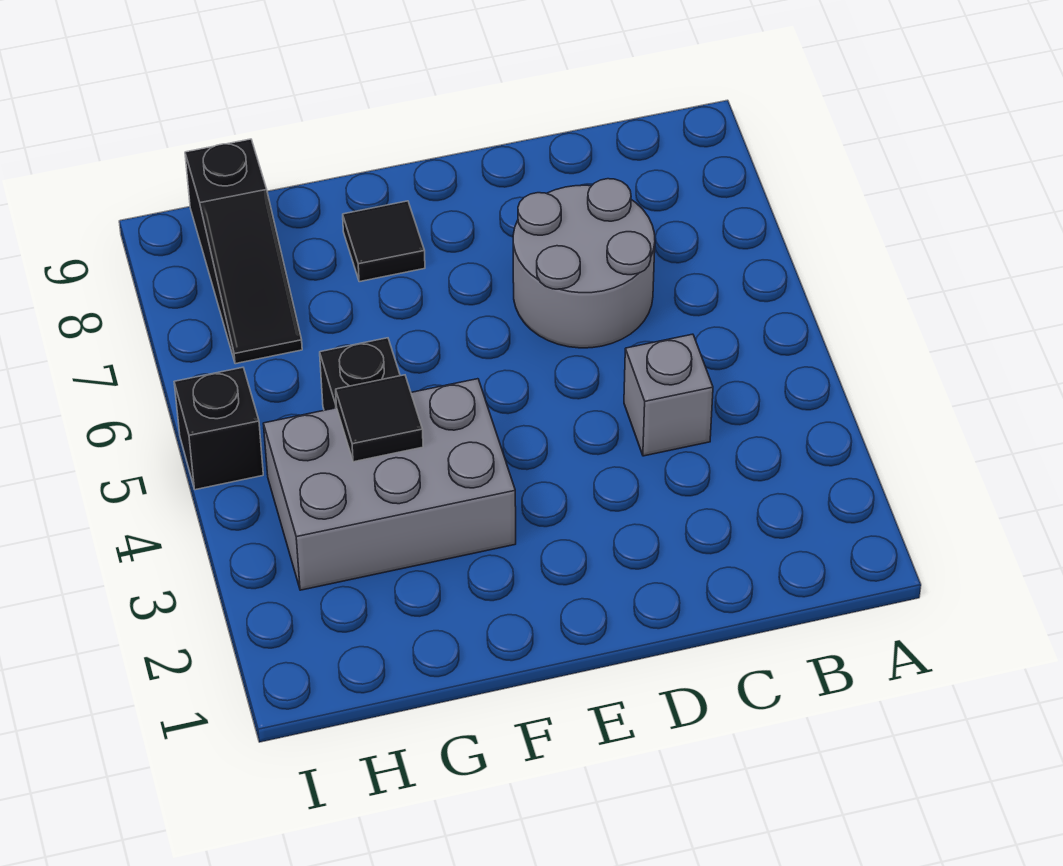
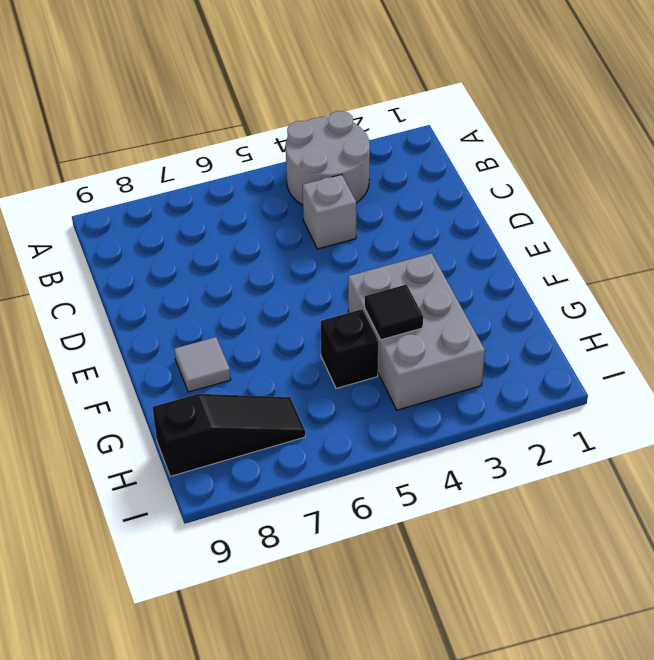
grey 2x2 round brick [513,179,655,348] -> grey 2x2 round brick moved to [286,111,370,205]
black 1x1 tile [343,201,425,282] -> grey 1x1 tile [174,337,231,392]
black 1x1 brick [174,367,263,490] -> none

